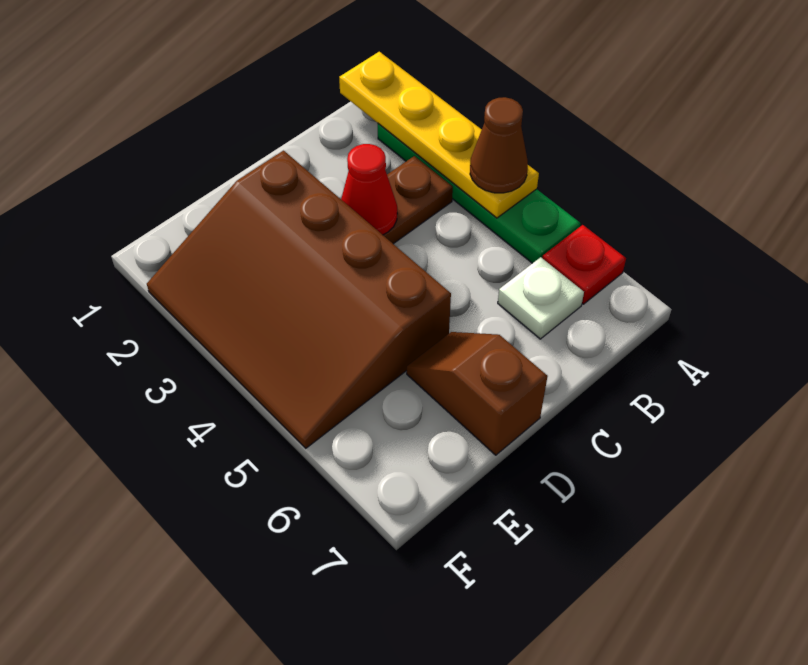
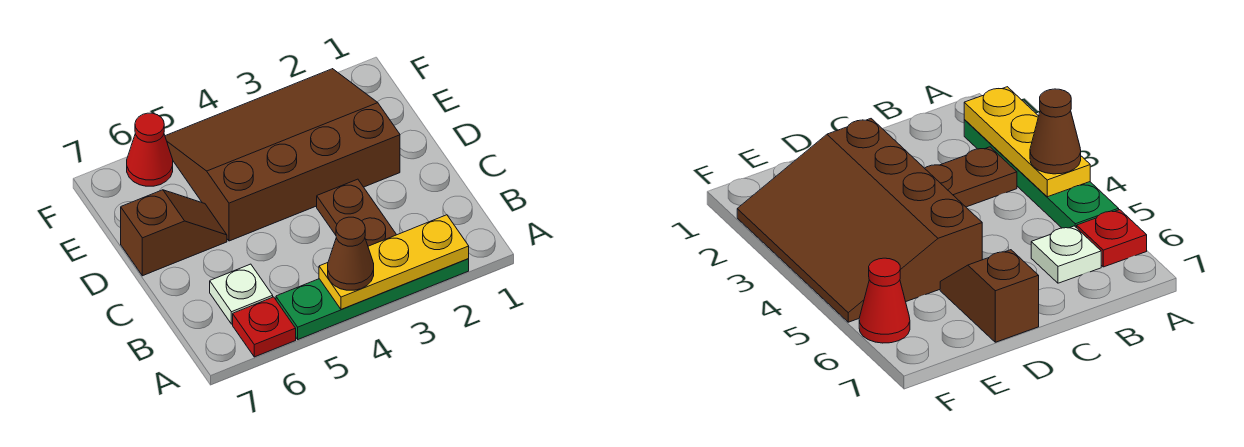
yellow 1x4 plate [339,52,539,218] -> yellow 1x3 plate [319,215,469,310]
red 1x1 cone [341,144,397,235] -> red 1x1 cone moved to [127,113,173,186]

